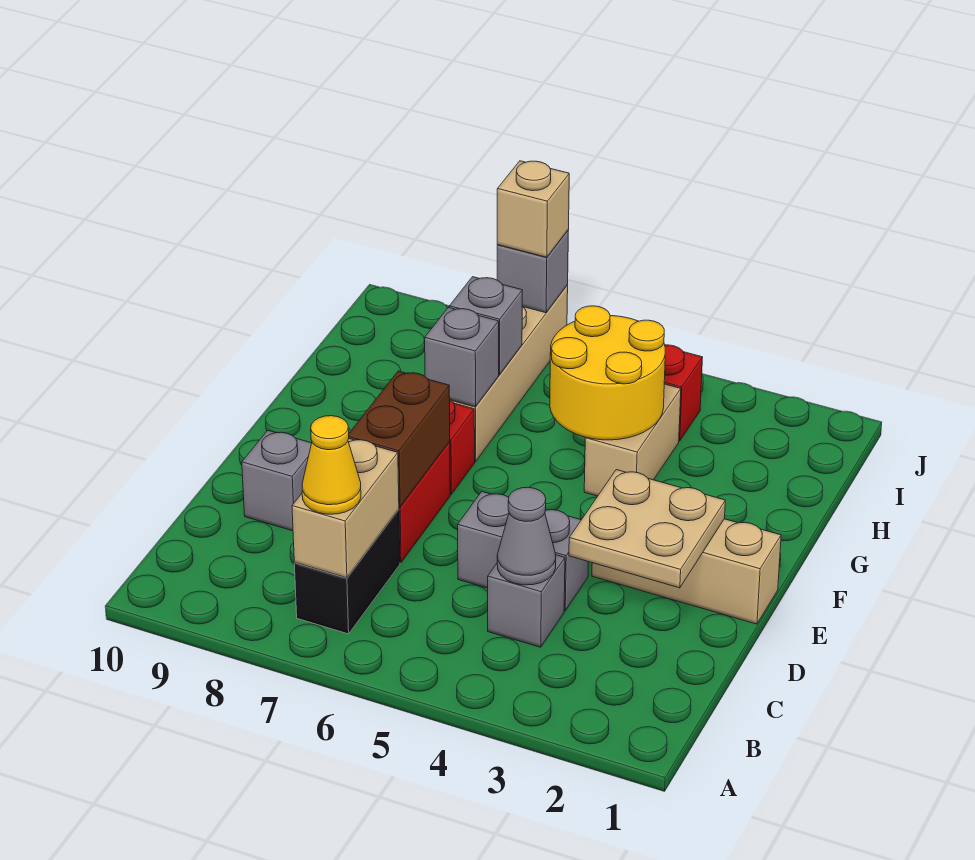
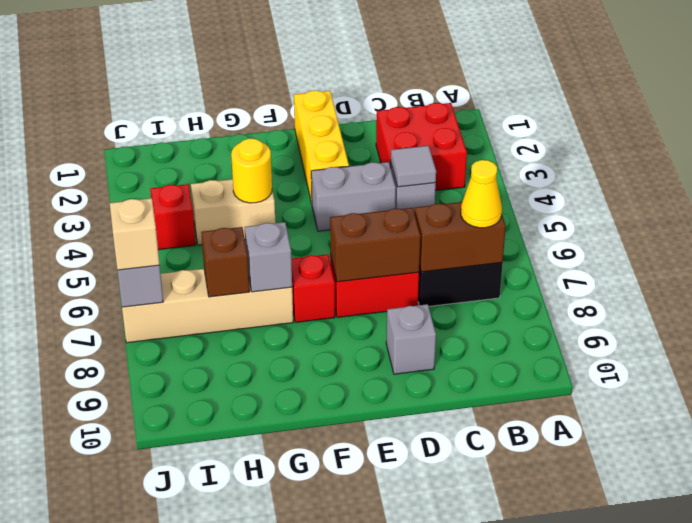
none -> red 2x2 brick [376,103,467,191]
tan 1x2 brick [292,438,399,578] -> brown 1x2 brick [415,202,506,272]
grey 1x1 cone [497,487,556,585] -> grey 1x1 tile [390,146,436,187]
tan 2x2 plate [569,470,725,588] -> none
grey 1x2 brick [458,492,588,611] -> grey 1x2 brick turned to [311,162,396,231]
tan 1x3 brick [592,519,781,624] -> yellow 1x3 brick [294,91,349,203]
yellow 2x2 round brick [550,306,665,440] -> yellow 1x1 round brick [231,139,272,203]
grey 1x1 brick [449,277,522,375] -> brown 1x1 brick [201,227,250,297]

